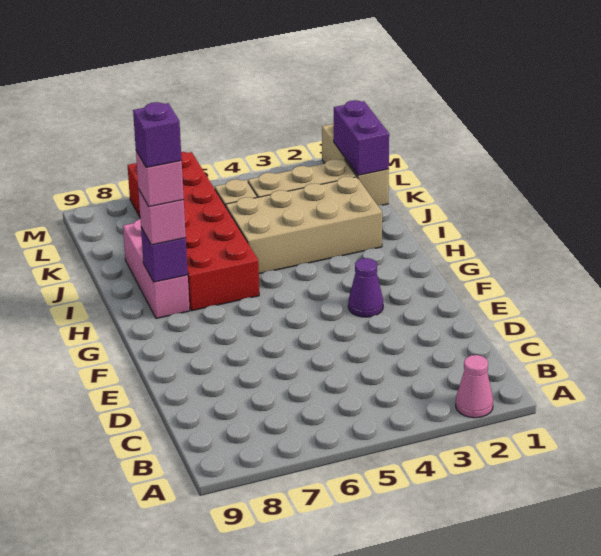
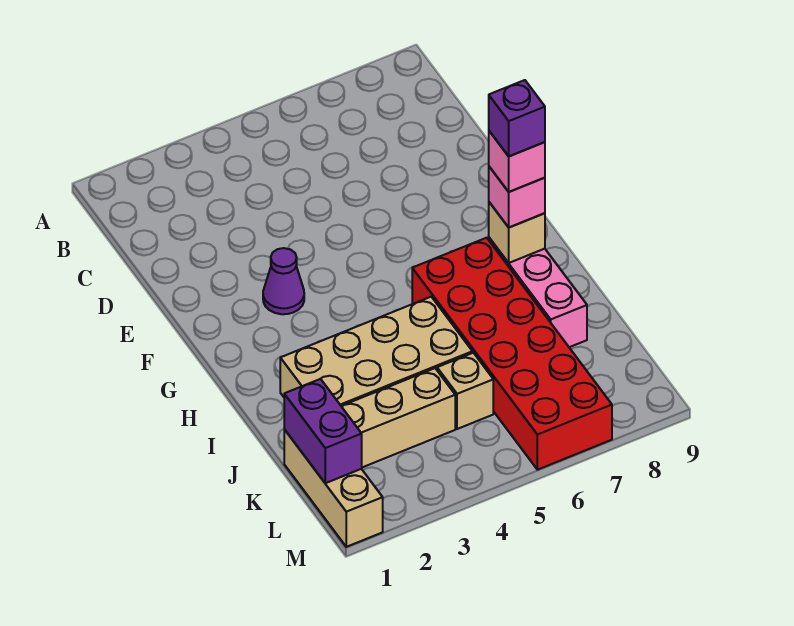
pink 1x1 cone [456,355,493,418] -> none
purple 1x1 brick [141,228,188,282] -> tan 1x1 brick [489,202,545,263]

